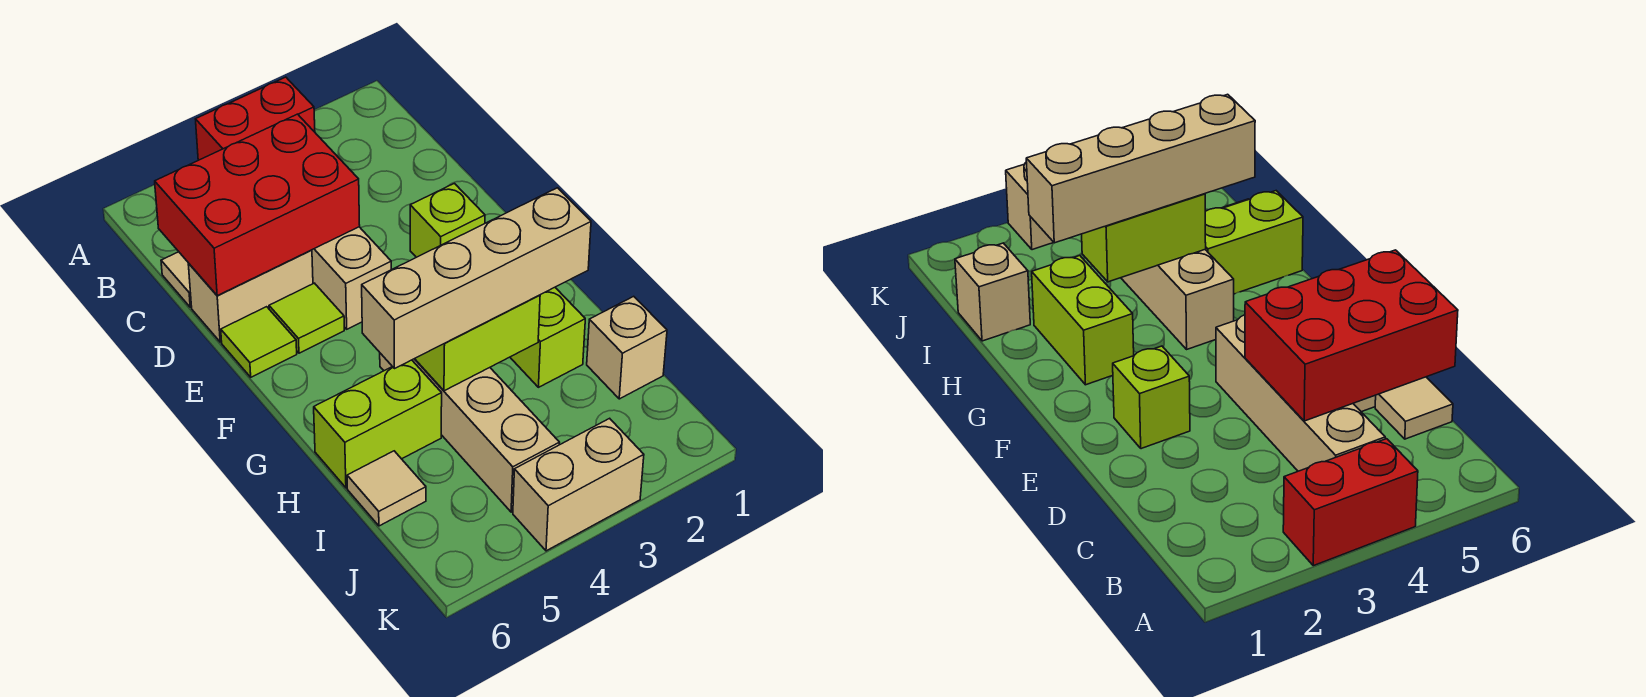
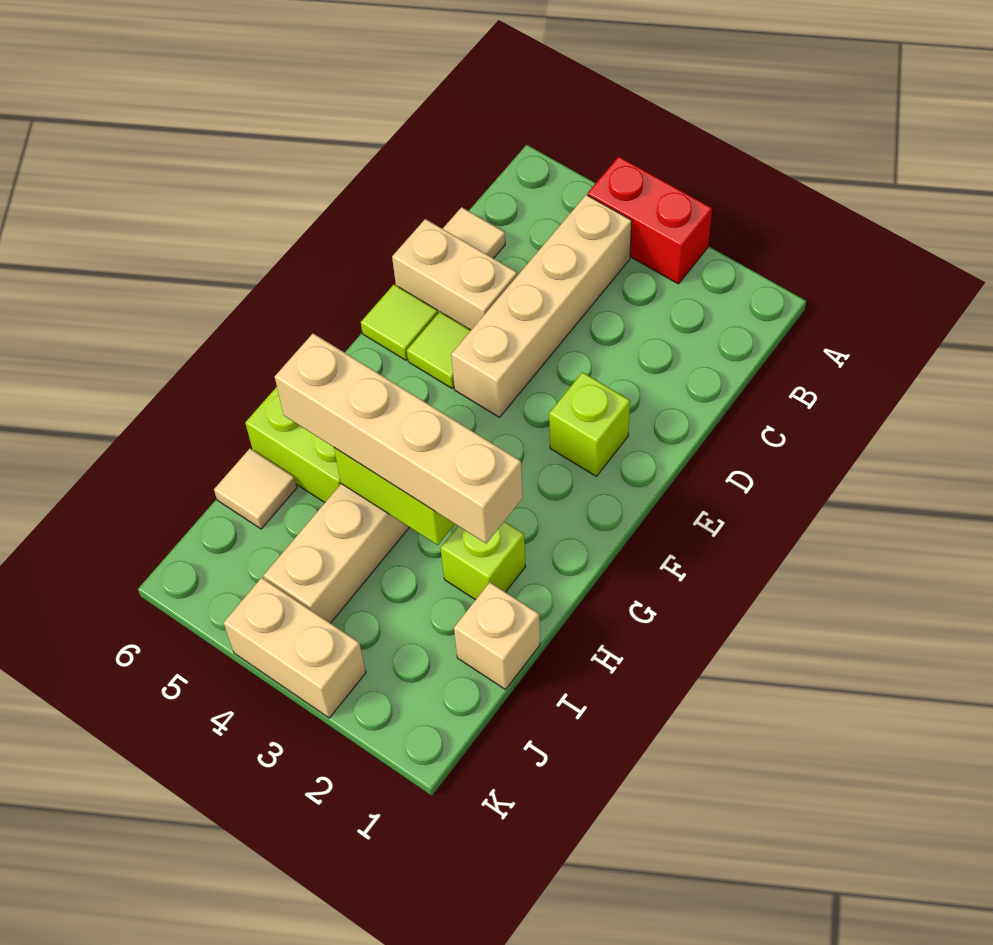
red 2x3 brick [155,114,360,296] -> none
lime 1x2 brick [510,287,585,387] -> lime 1x1 brick [441,522,526,600]

